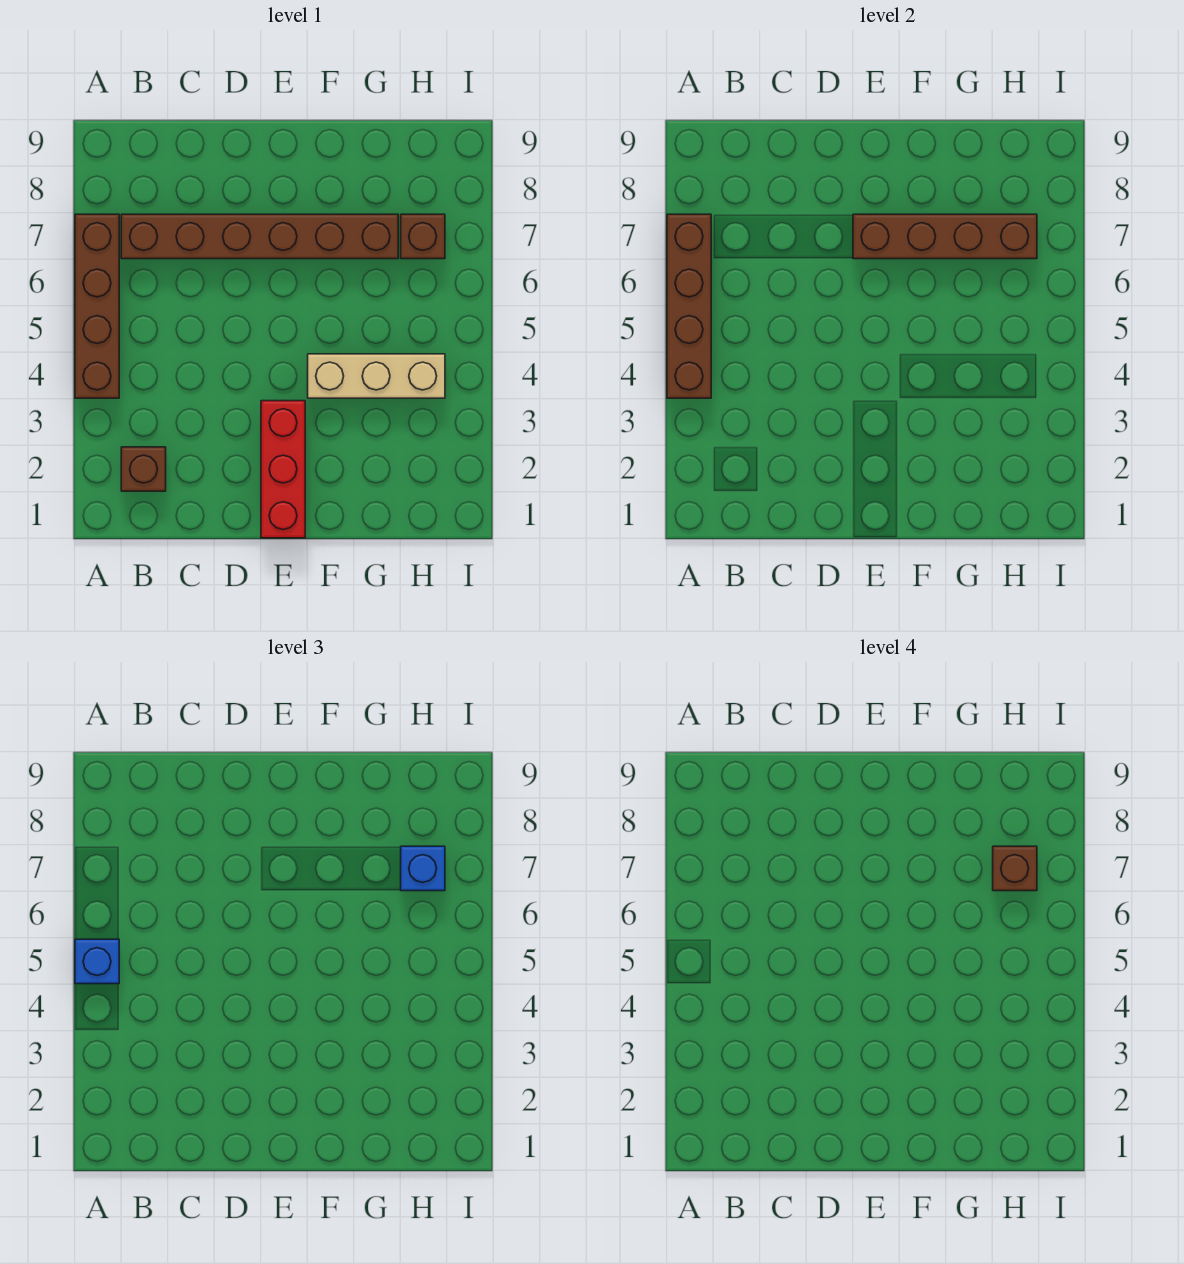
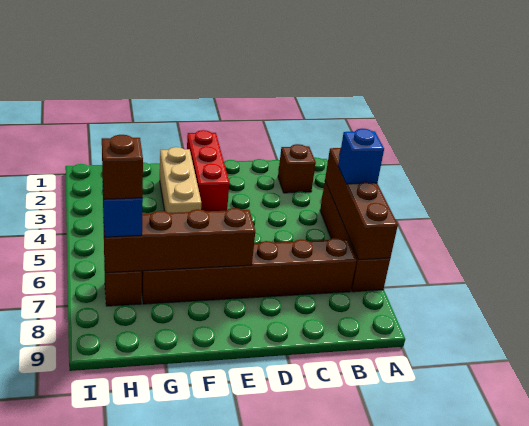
tan 1x3 brick [308,354,445,398] -> tan 1x3 brick turned to [160,147,201,213]

